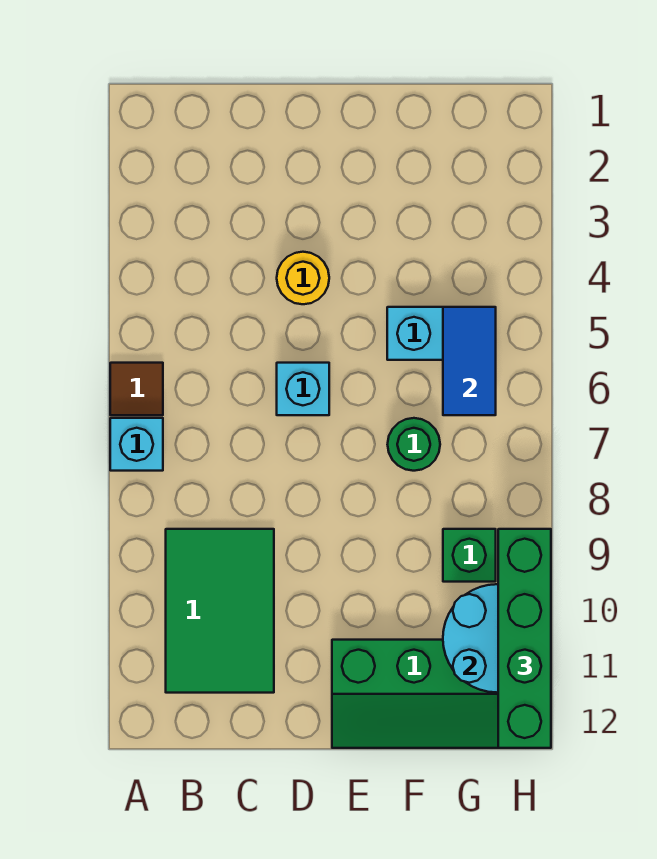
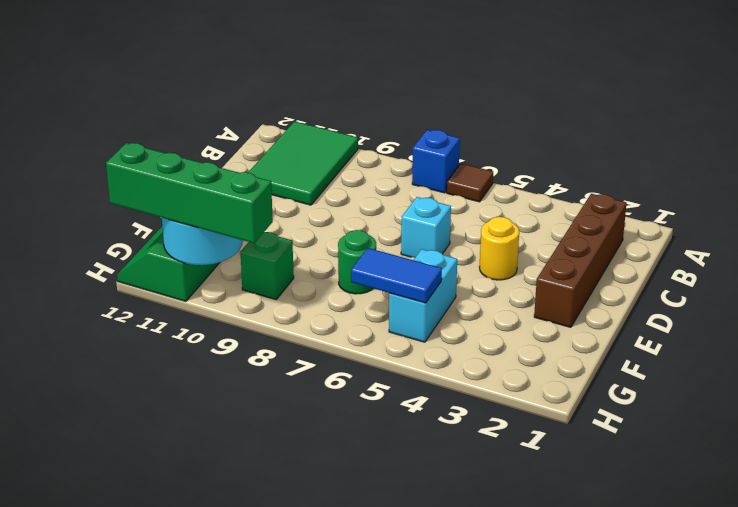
cyan 1x1 brick [110,418,163,471] -> blue 1x1 brick [412,130,460,193]
none -> brown 1x4 brick [534,194,626,327]
green 2x3 tile [166,529,274,693] -> green 2x3 tile turned to [248,121,358,205]

